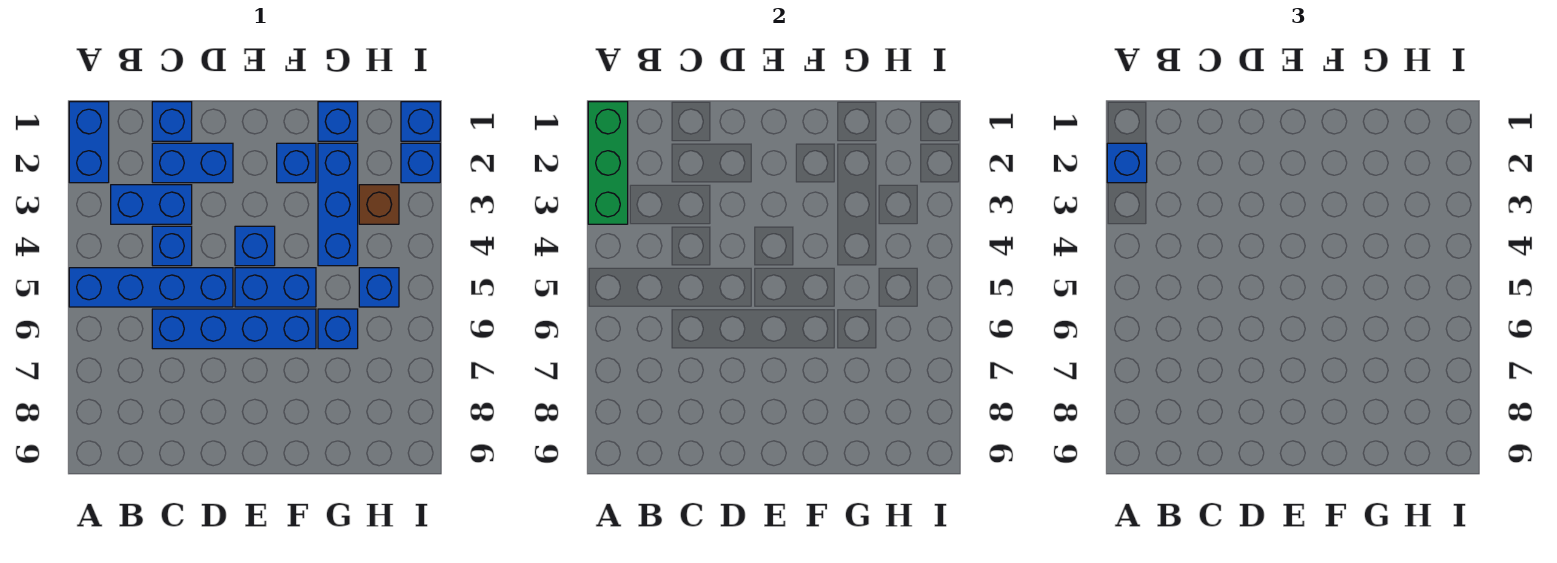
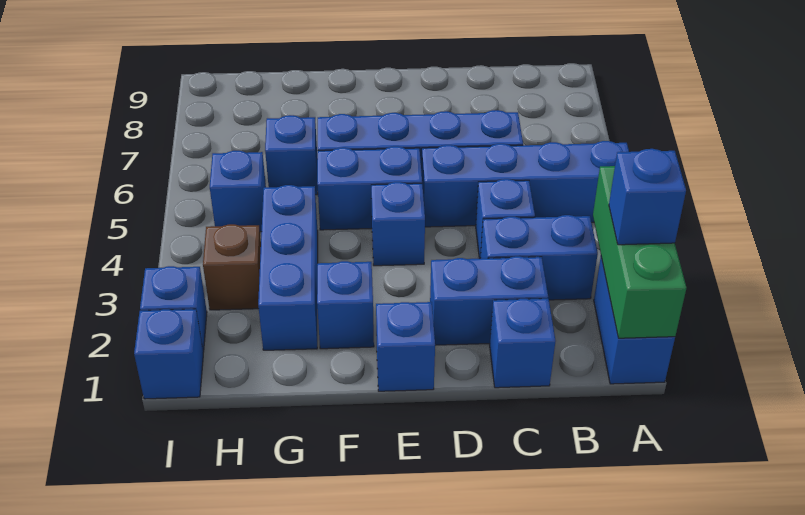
blue 1x1 brick [318,102,358,141] -> blue 1x1 brick moved to [376,302,435,391]

